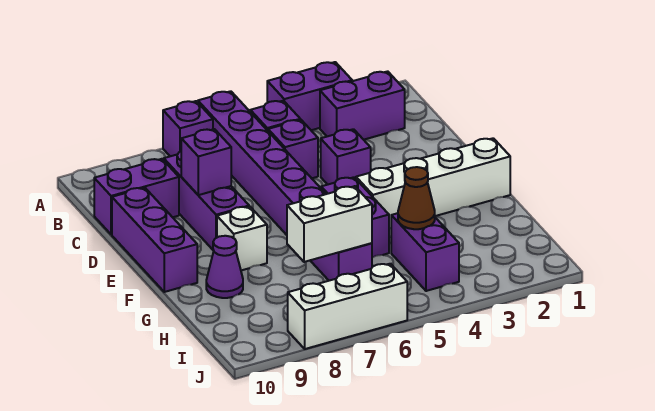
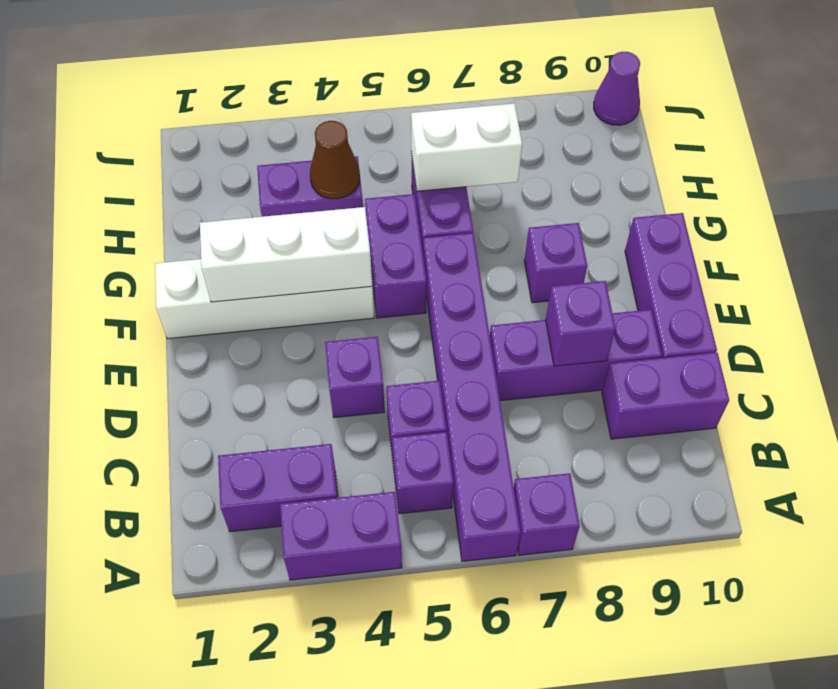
purple 1x3 brick [164,152,249,251] -> purple 1x3 brick turned to [490,310,662,401]
white 1x1 brick [217,207,267,270] -> purple 1x1 brick [524,223,587,303]
purple 1x1 cone [206,236,243,298] -> purple 1x1 cone moved to [594,52,640,125]
purple 1x2 brick [391,213,459,291] -> purple 1x2 brick turned to [257,156,363,217]
white 1x3 brick [288,264,407,349] -> white 1x3 brick moved to [200,207,372,302]

